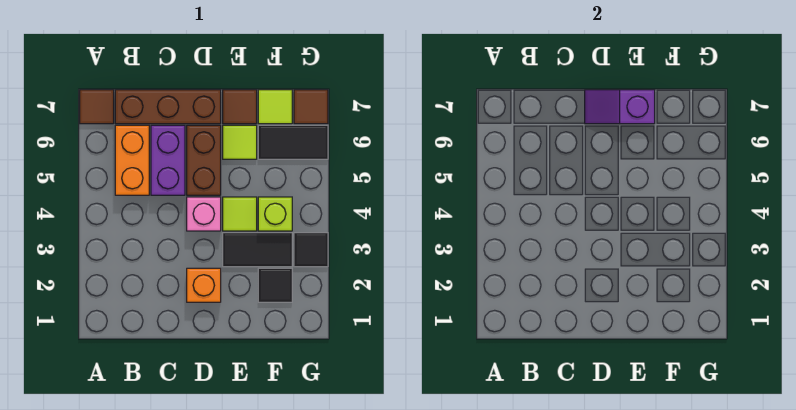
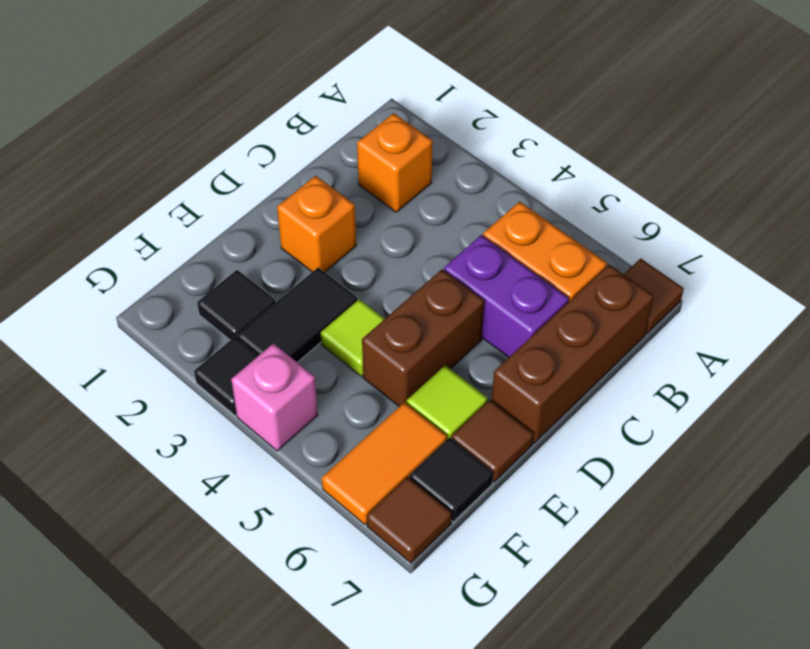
none -> orange 1x1 brick [357,113,433,212]
pink 1x1 brick [187,197,221,231] -> pink 1x1 brick moved to [231,343,318,451]
brown 1x2 brick [187,125,221,195] -> brown 1x2 brick turned to [362,269,484,407]
purple 1x2 slope [585,90,655,124] -> none
lime 1x1 brick [258,197,292,231] -> none
black 1x2 tile [258,125,328,159] -> orange 1x2 tile [322,402,447,525]
lime 1x1 tile [258,90,292,124] -> black 1x1 tile [410,438,493,522]

